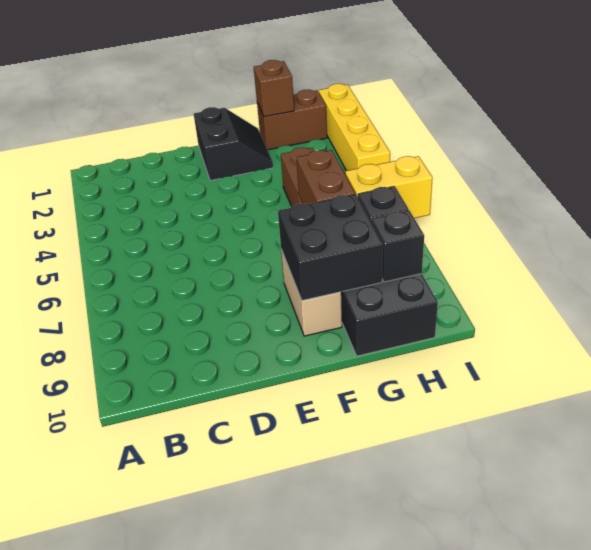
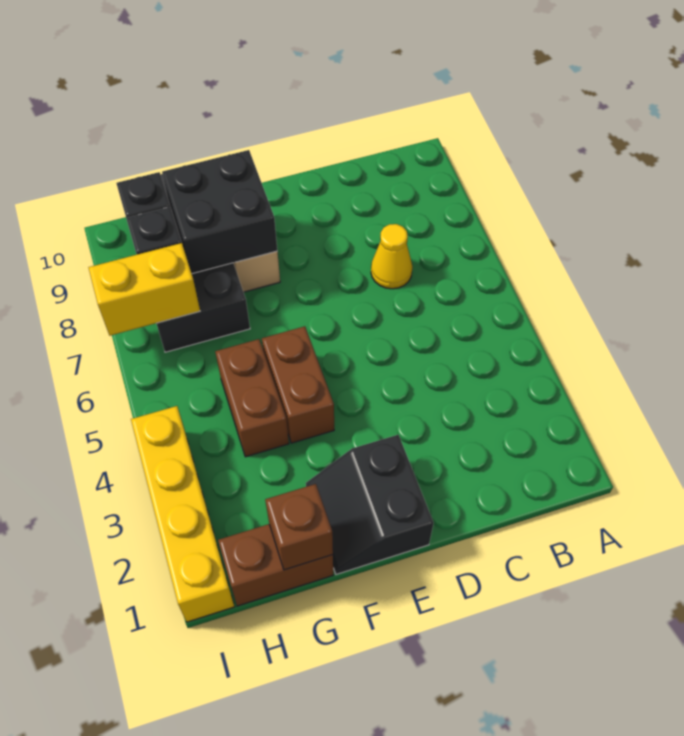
none -> yellow 1x1 cone [371,224,413,289]
brown 1x2 brick [297,150,355,204] -> brown 1x2 brick moved to [262,326,334,443]

